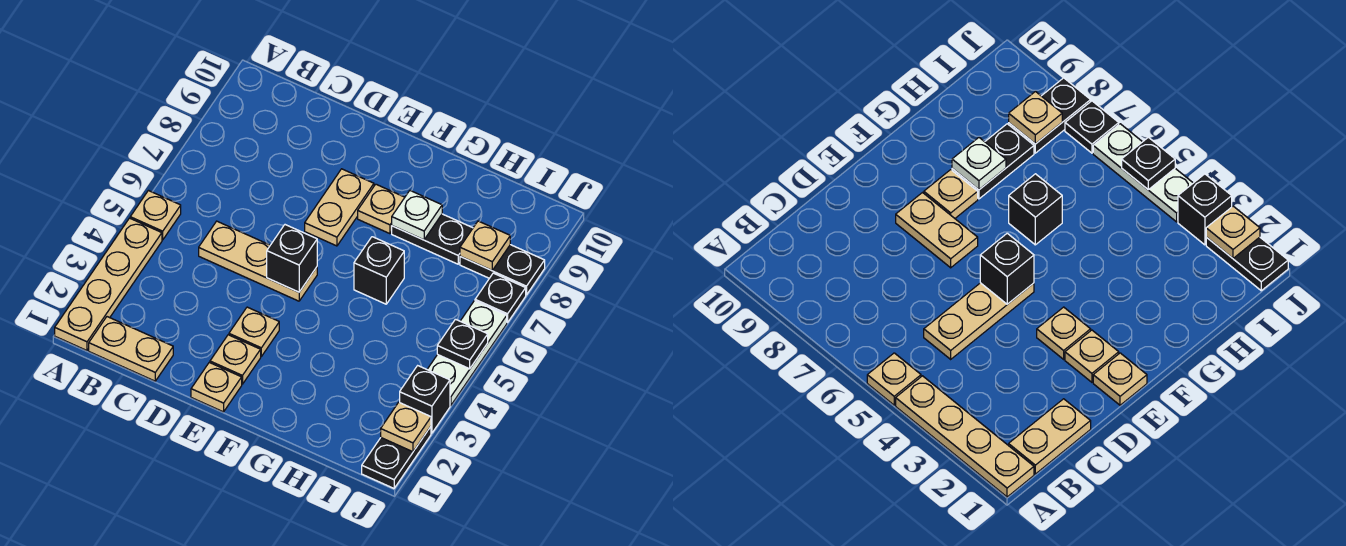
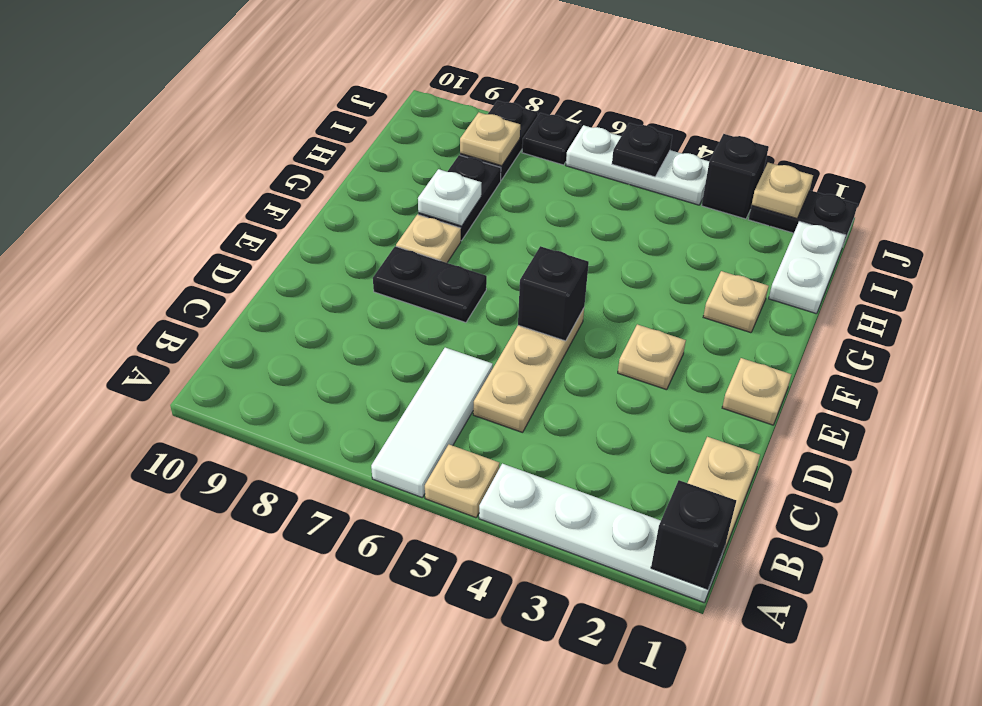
tan 1x4 plate [55,218,162,350] -> white 1x4 plate [479,464,725,602]
none -> white 1x3 tile [371,348,493,498]
tan 1x1 plate [210,335,261,384] -> tan 1x1 plate moved to [703,271,769,333]
tan 1x2 plate [305,169,374,246] -> black 1x2 plate [373,246,487,323]
black 1x1 brick [354,237,404,304] -> black 1x1 brick moved to [651,480,736,589]
none -> white 1x2 plate [769,221,846,314]

